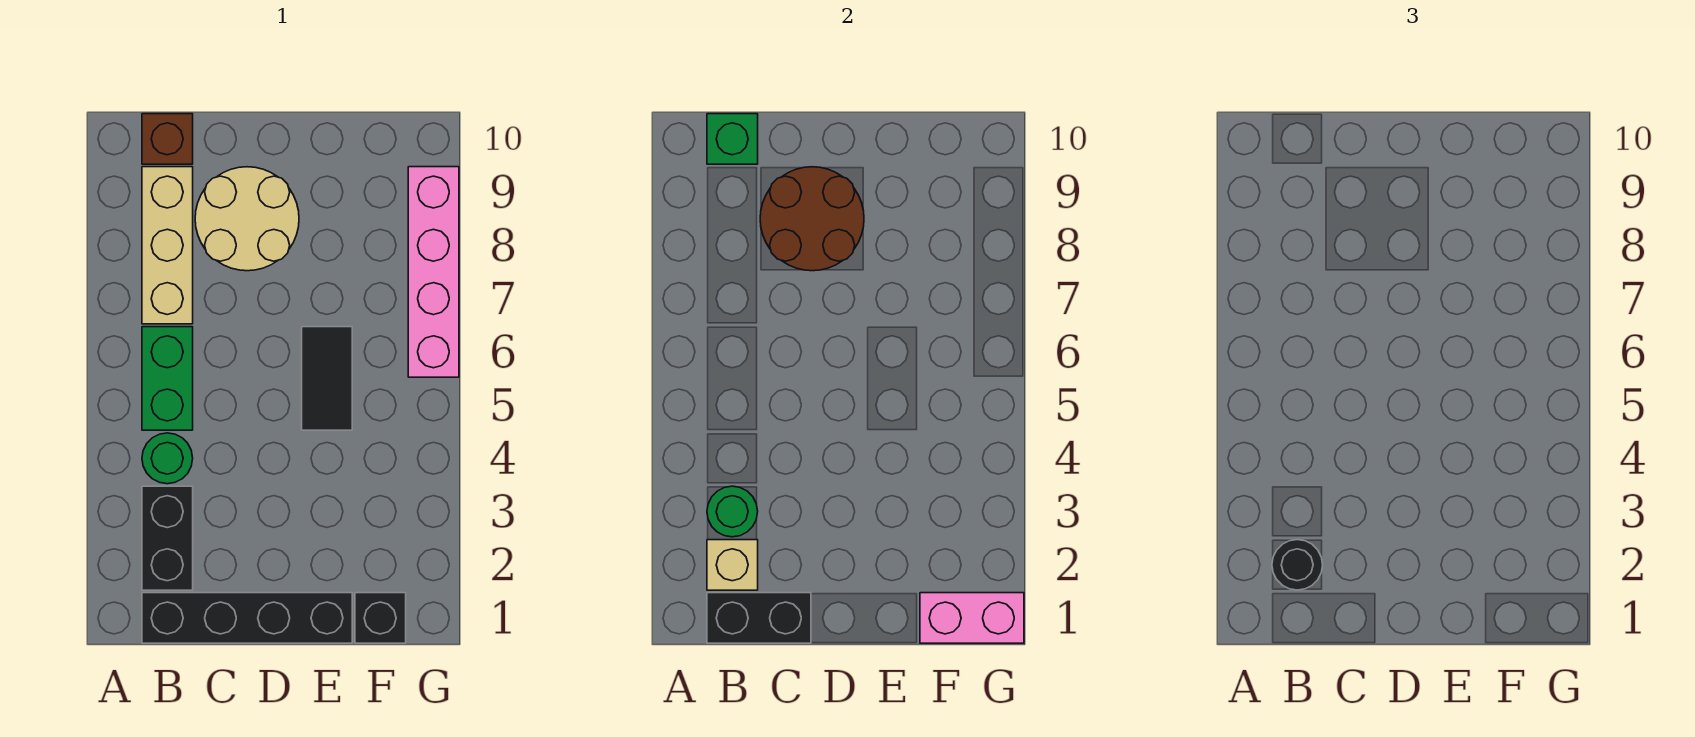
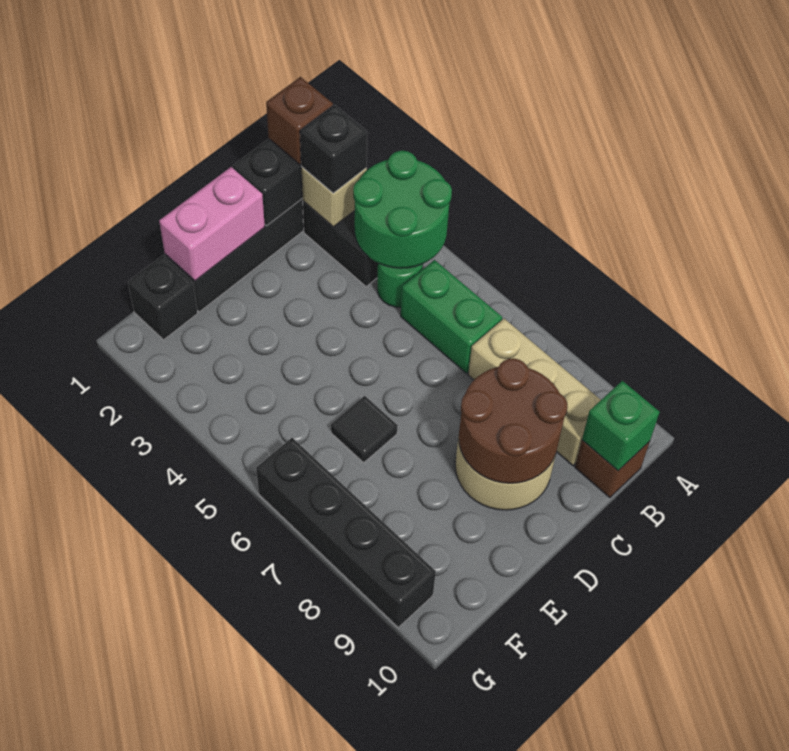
none -> brown 1x1 brick [266,77,333,165]
black 1x1 round brick [1272,540,1323,590] -> black 1x1 brick [300,105,367,193]
green 1x1 round brick [707,486,758,537] -> green 2x2 round brick [353,151,452,268]
black 1x2 tile [302,327,352,430] -> black 1x1 tile [331,396,398,463]
pink 1x2 brick [920,593,1024,643] -> pink 1x2 brick moved to [159,167,265,281]
pink 1x4 brick [408,167,459,377] -> black 1x4 brick [256,438,436,627]

